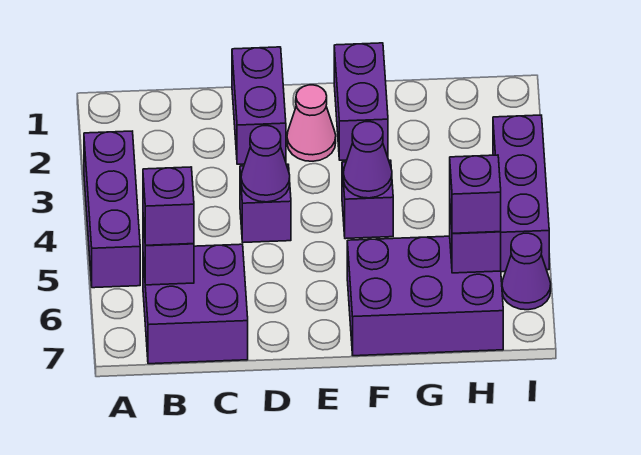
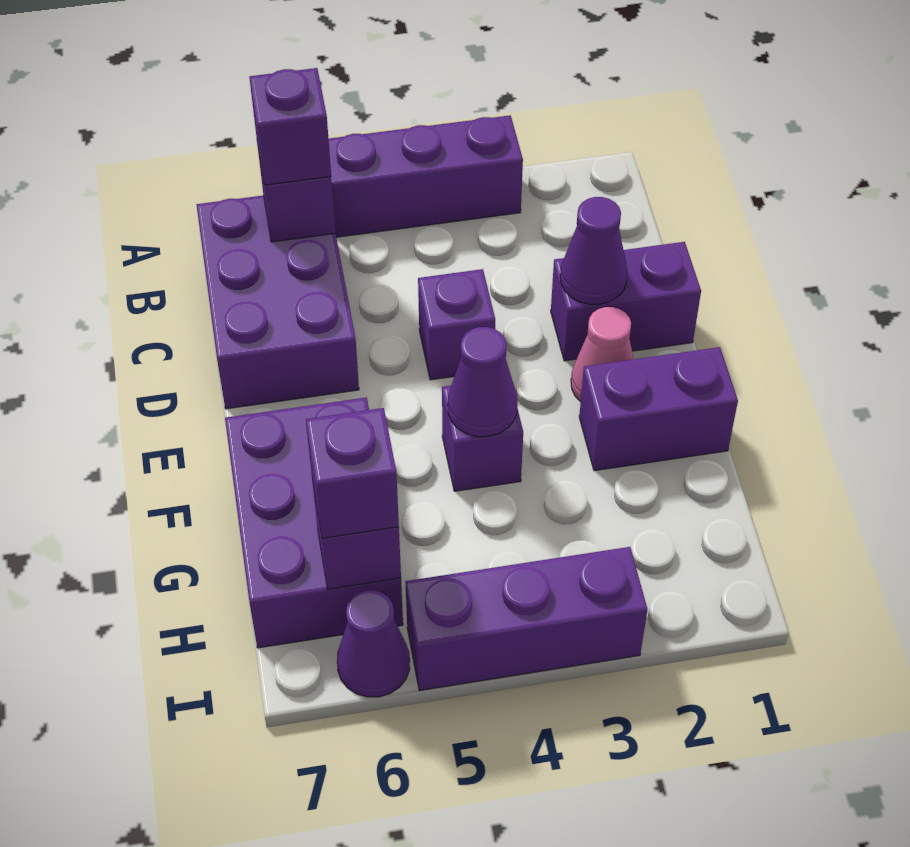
purple 2x2 brick [143,244,248,364] -> purple 2x3 brick [197,195,359,409]
purple 1x1 cone [241,126,290,202] -> purple 1x1 cone moved to [560,197,627,304]

